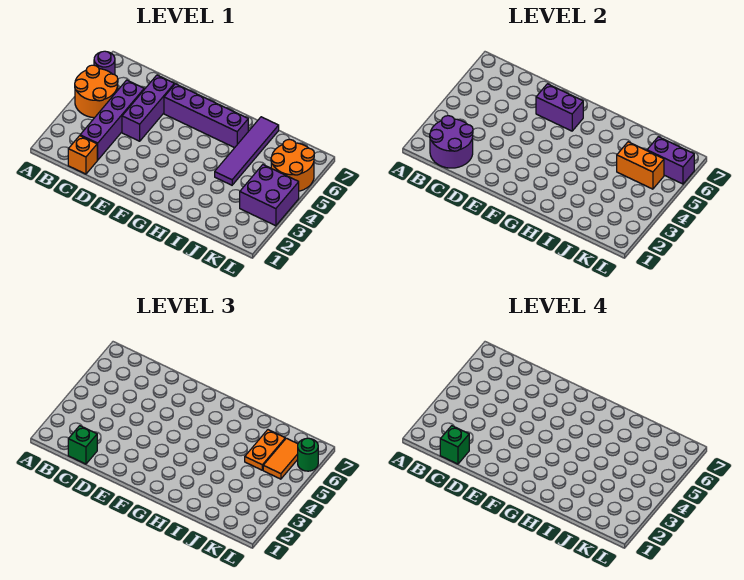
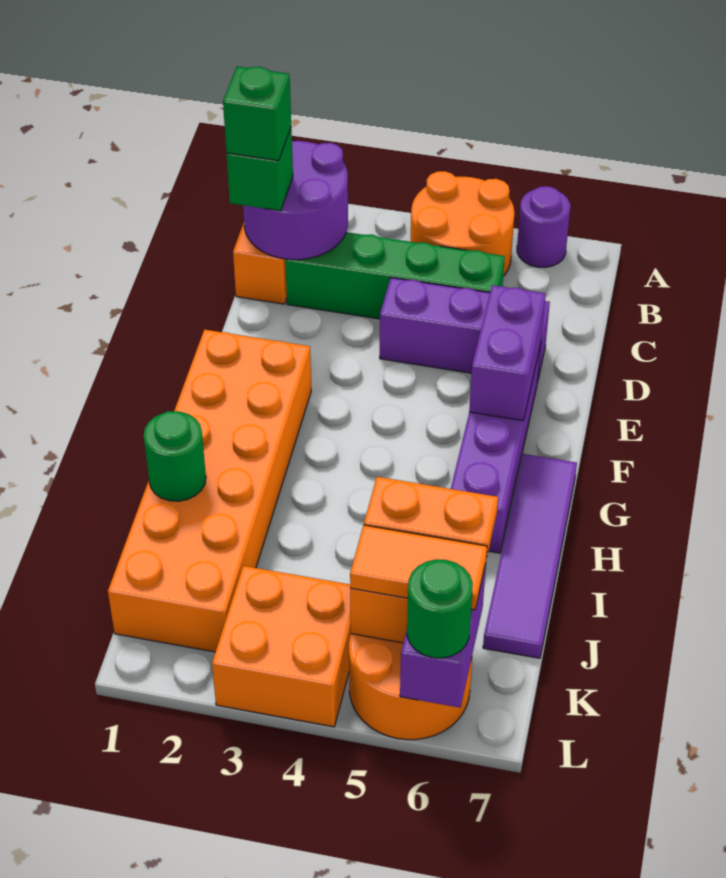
purple 1x4 brick [80,80,144,160] -> green 1x4 brick [285,232,505,319]
none -> orange 2x6 brick [108,330,311,652]
none -> green 1x1 round brick [144,411,206,501]
purple 1x4 tile [215,117,279,185] -> purple 1x4 tile turned to [483,454,577,658]
purple 2x2 brick [240,165,299,226] -> orange 2x2 brick [212,566,351,727]

